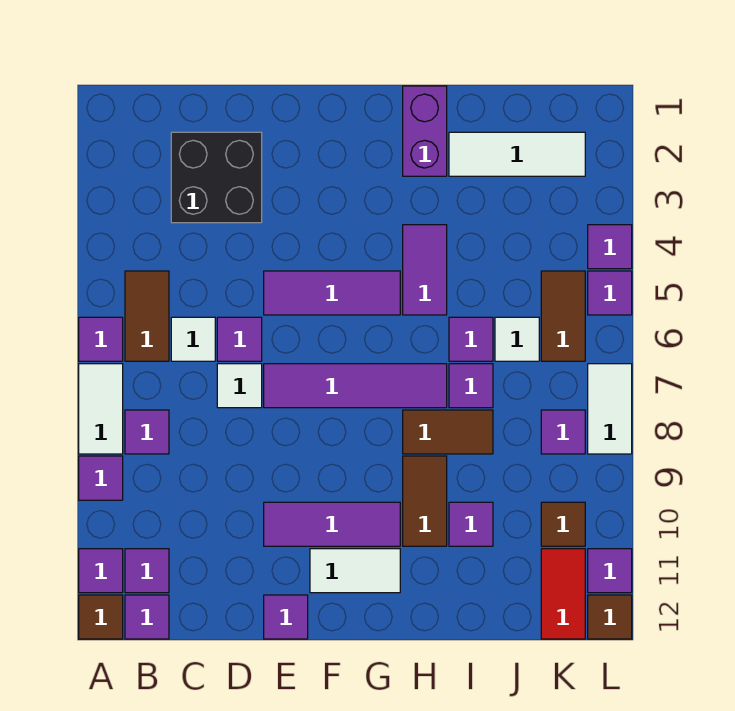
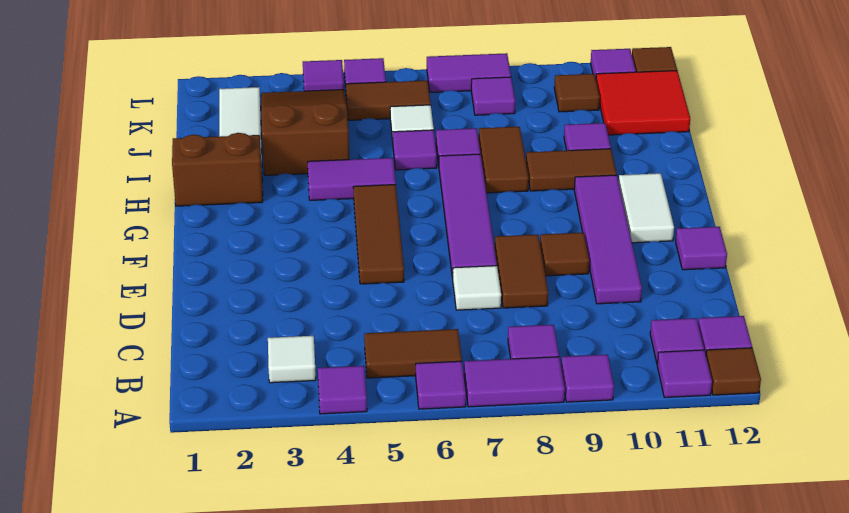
white 1x2 tile [79,364,123,454] -> purple 1x2 tile [464,357,565,407]
black 2x2 brick [171,132,262,223] -> none
white 1x1 tile [171,317,215,361] -> white 1x1 tile moved to [268,336,316,383]
purple 1x1 tile [217,317,262,361] -> purple 1x1 tile moved to [318,366,367,414]
none -> brown 1x2 tile [495,235,548,308]
purple 1x3 tile [264,271,400,315] -> brown 1x3 tile [353,185,404,284]
none -> brown 1x1 tile [540,233,589,276]
purple 1x3 tile [264,502,400,546] -> purple 1x4 tile [574,175,642,304]
purple 1x2 brick [403,86,447,176] -> brown 1x2 brick [172,133,263,206]
none -> brown 2x3 slope [261,90,349,175]
red 1x2 tile [541,549,585,639] -> red 2x2 tile [596,71,690,135]
white 1x2 tile [588,364,632,454] -> purple 1x2 tile [427,53,511,92]

